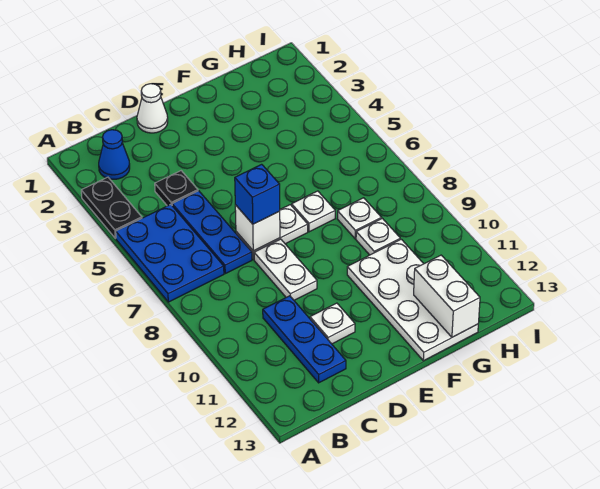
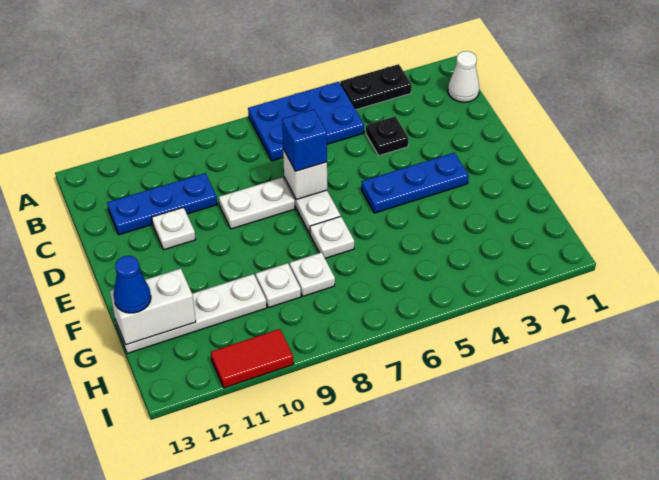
blue 1x1 cone [99,130,130,179] -> blue 1x1 cone moved to [113,256,151,313]
blue 1x3 plate [172,191,252,274] -> blue 1x3 plate moved to [361,153,469,213]
white 1x1 cone [137,84,168,133] -> white 1x1 cone moved to [448,51,479,102]
white 2x4 plate [347,239,478,361] -> white 1x4 plate [115,274,267,353]
none -> red 1x2 tile [211,329,294,388]

